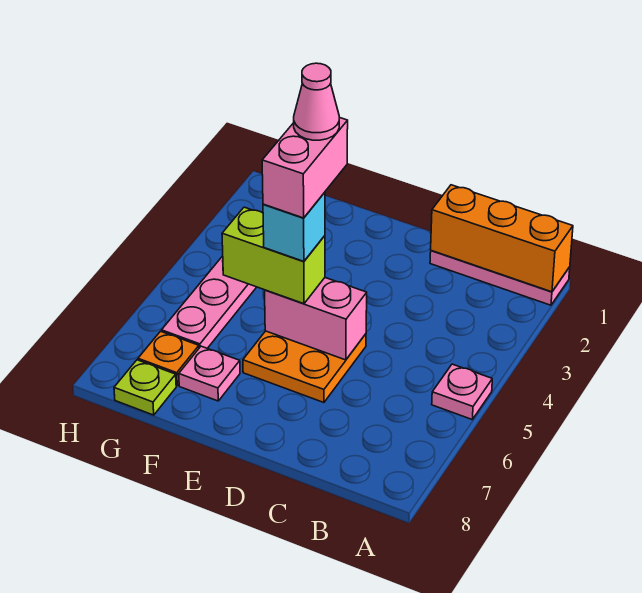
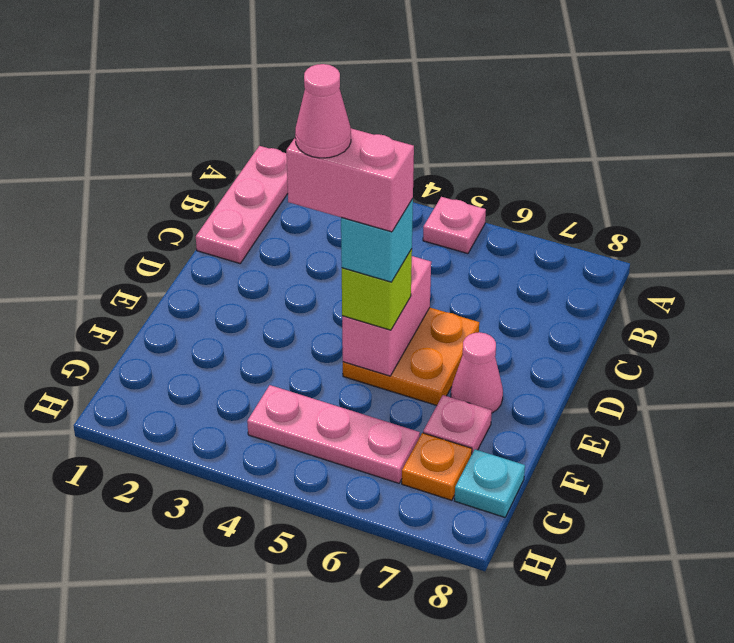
orange 1x3 brick [431,185,573,292] -> none
lime 1x2 brick [222,207,325,304] -> lime 1x1 brick [342,249,412,330]
none -> pink 1x1 cone [451,332,503,413]
lime 1x1 plate [114,360,176,415] -> cyan 1x1 plate [454,449,525,517]

